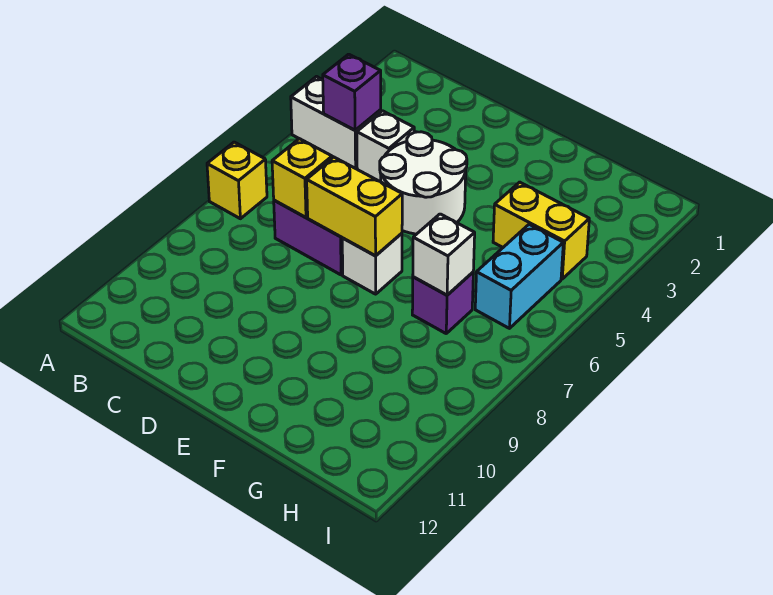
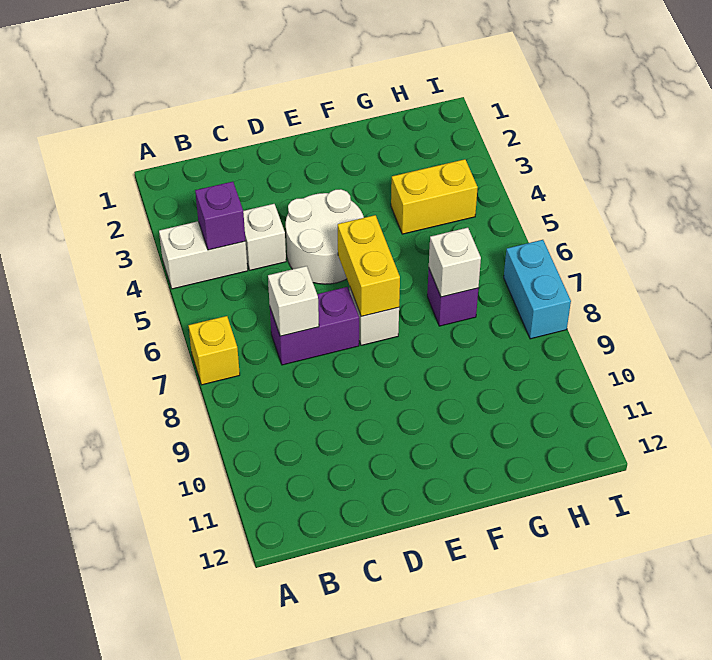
yellow 1x1 brick [272,139,332,217] -> white 1x1 brick [268,266,319,336]
yellow 1x2 brick [307,157,402,256] -> yellow 1x2 brick turned to [338,215,400,317]
cyan 1x2 brick [475,224,563,328] -> cyan 1x2 brick moved to [504,240,571,339]

